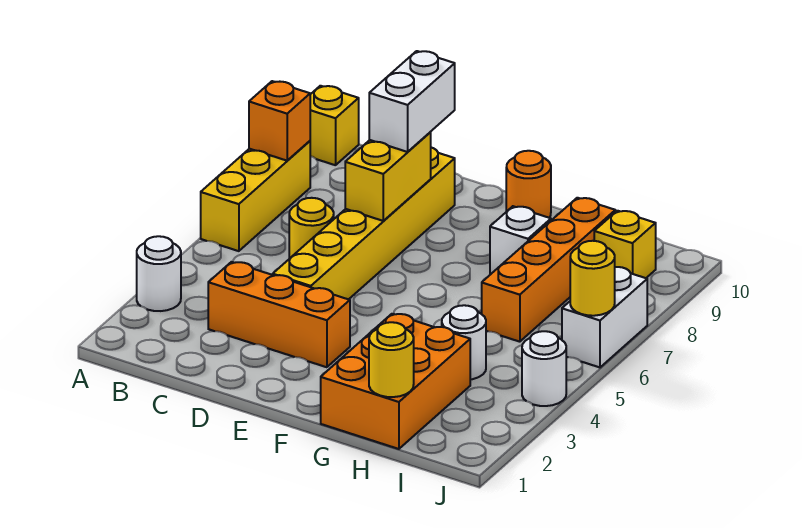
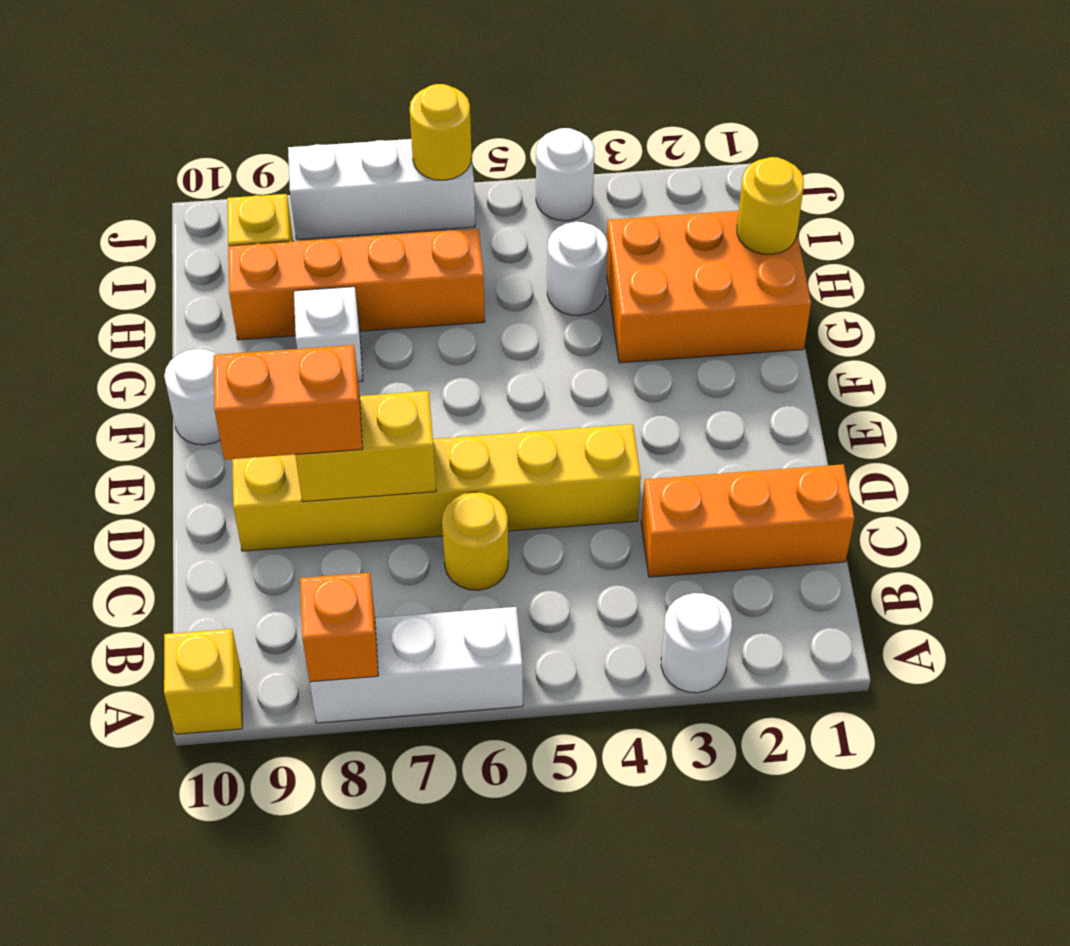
yellow 1x3 brick [201,141,310,251] -> white 1x3 brick [310,607,523,723]
orange 1x3 brick [208,262,350,367] -> orange 1x3 brick turned to [641,464,855,577]
white 1x2 brick [369,51,455,152] -> orange 1x2 brick [214,345,363,460]
orange 1x1 round brick [506,151,551,218] -> white 1x1 round brick [164,349,220,445]
white 1x2 brick [562,267,647,367] -> white 1x3 brick [288,139,475,239]

